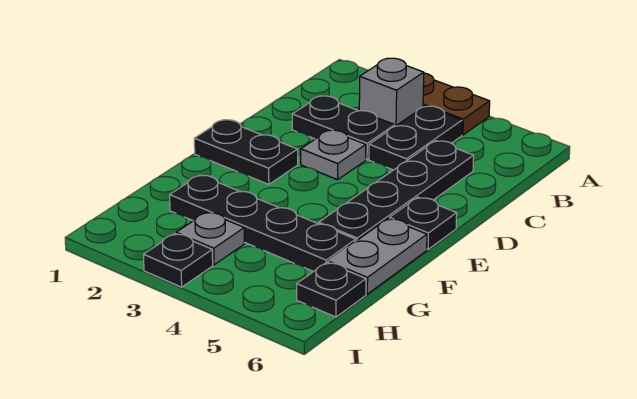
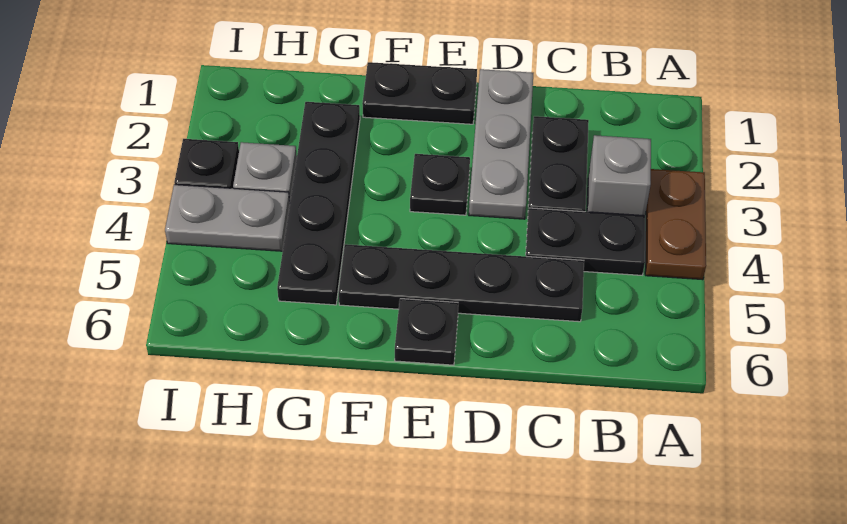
grey 1x1 plate [301,130,366,180] -> grey 1x3 plate [469,69,533,219]
black 1x2 plate [194,120,298,184] -> black 1x2 plate turned to [362,62,477,124]
grey 1x2 plate [328,218,427,294] -> grey 1x2 plate moved to [165,185,290,251]
black 1x1 plate [297,262,366,317] -> black 1x1 plate moved to [410,154,470,215]

